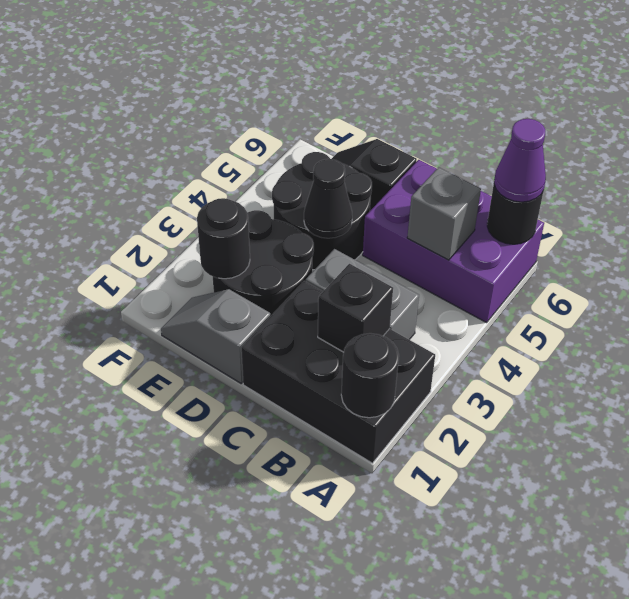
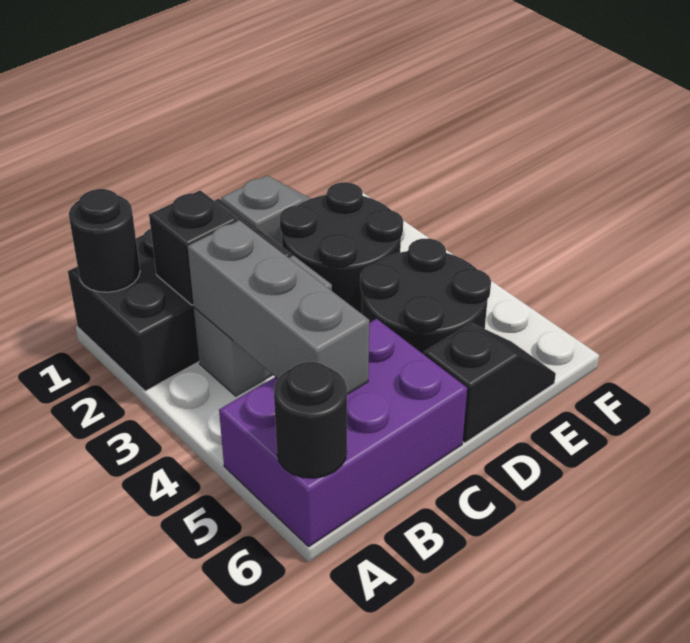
purple 1x1 cone [494,119,546,202] -> none
grey 1x1 brick [407,167,481,260] -> grey 1x3 brick [188,220,369,394]
black 1x1 cone [304,159,352,238] -> none
black 1x1 round brick [197,198,250,279] -> none

